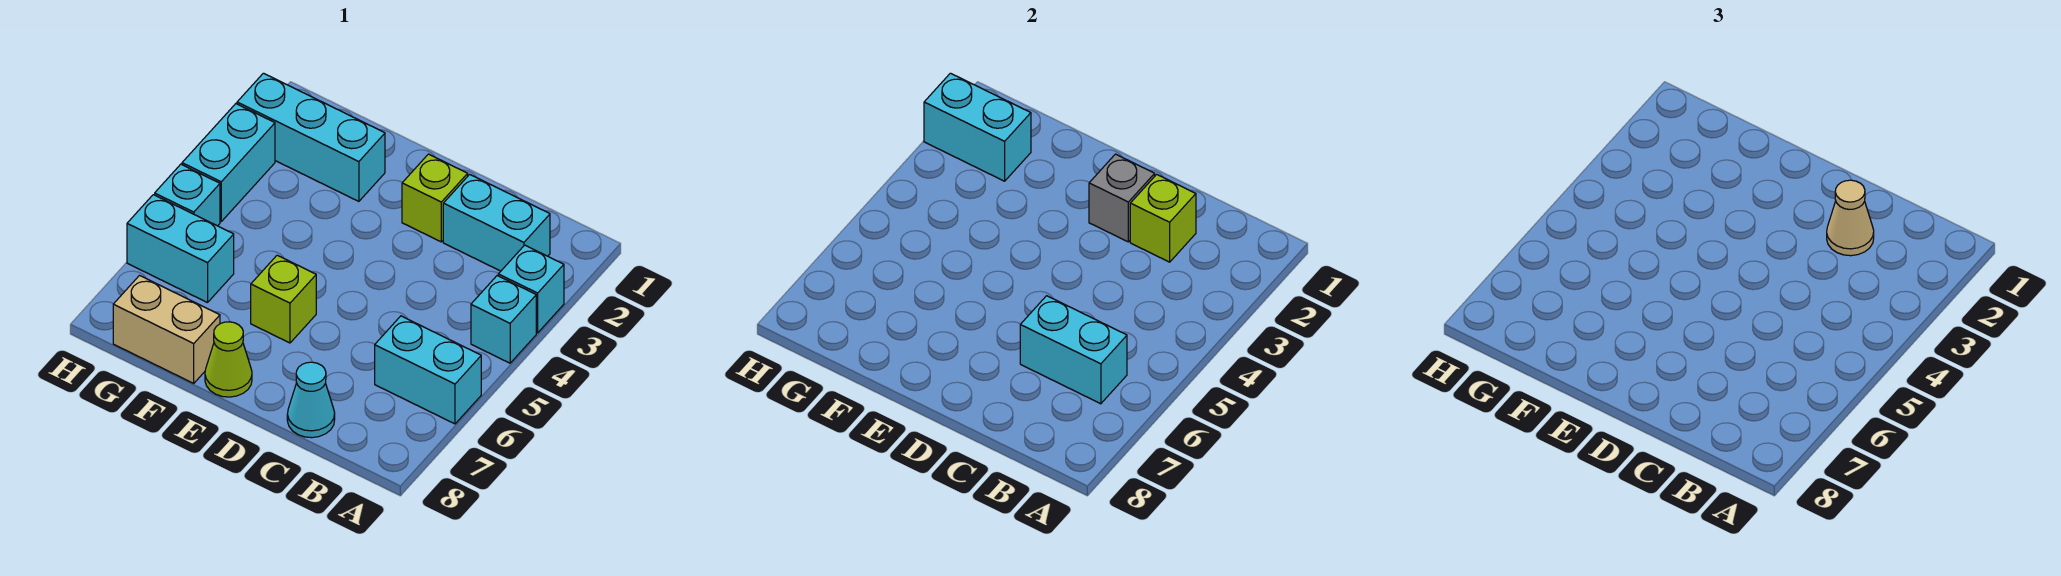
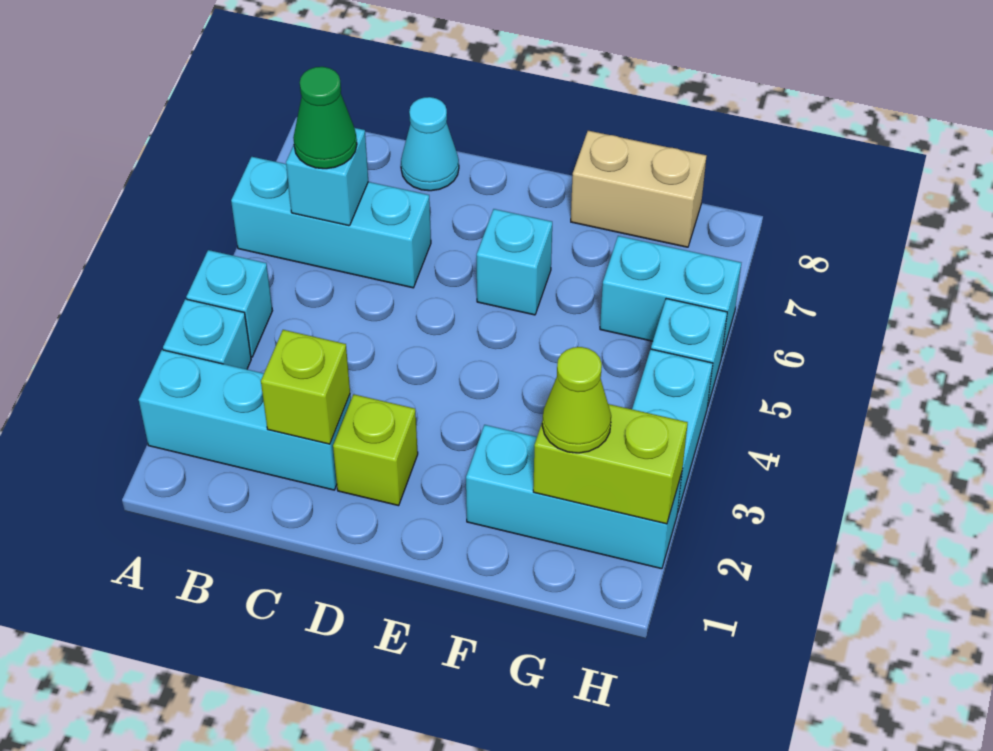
cyan 1x2 brick [375,316,481,424] -> cyan 1x3 brick [231,157,431,288]
cyan 1x2 brick [443,174,550,271] -> cyan 1x3 brick [139,350,351,490]
cyan 1x2 brick [1020,296,1127,404] -> cyan 1x1 brick [286,128,368,226]
none -> green 1x1 cone [293,67,357,169]
tan 1x1 cone [1827,180,1874,256] -> none
grey 1x1 brick [1089,154,1155,242] -> none
lime 1x1 brick [251,255,316,343] -> cyan 1x1 brick [477,209,552,315]
lime 1x1 cone [205,322,252,397] -> lime 1x1 cone moved to [542,347,611,453]
cyan 1x2 brick [924,73,1031,181] -> lime 1x2 brick [533,404,688,524]

